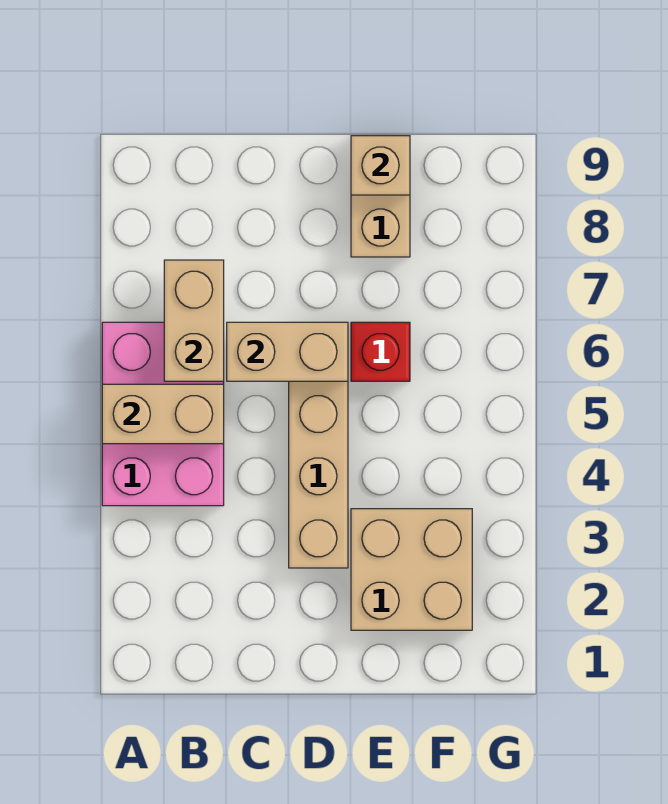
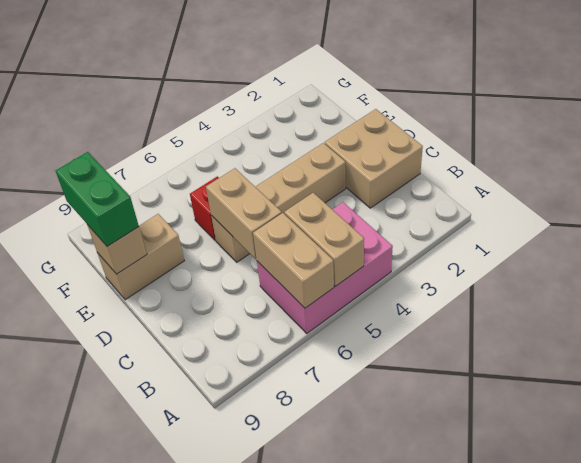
tan 1x2 brick [164,260,224,381] -> tan 1x2 brick turned to [253,213,334,308]
tan 2x2 brick [351,509,472,630] -> tan 2x2 brick moved to [325,109,423,208]
none -> green 1x2 brick [56,152,139,246]

